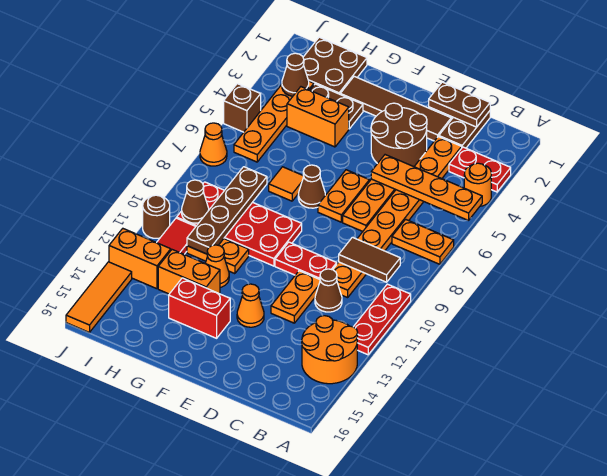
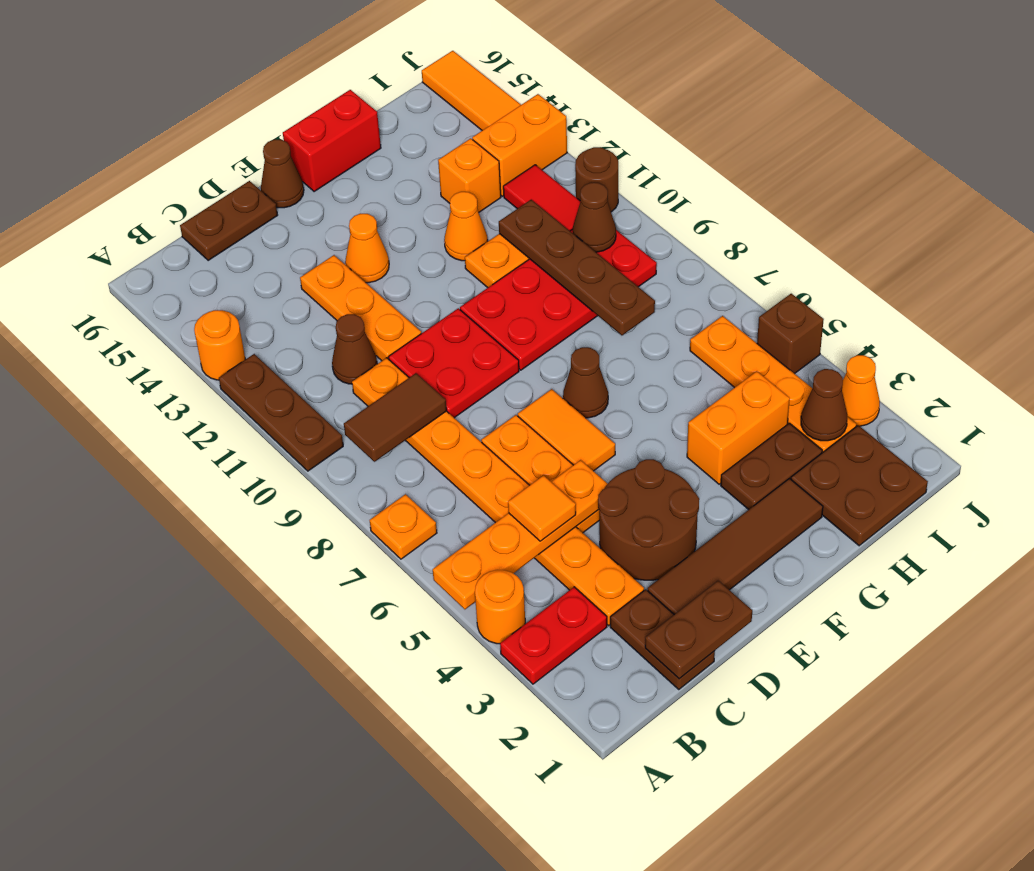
orange 1x2 plate [392,219,454,264] -> orange 1x1 plate [370,494,437,559]
red 1x3 plate [354,284,411,355] -> brown 1x3 plate [219,354,343,471]
orange 2x2 round brick [302,316,358,384] -> orange 1x1 round brick [194,310,245,380]
none -> brown 1x2 plate [180,181,278,261]
red 1x2 plate [275,242,337,279] -> red 2x2 plate [389,308,519,418]
orange 1x2 plate [271,271,320,323] -> orange 1x3 plate [300,255,421,361]
orange 1x2 plate [318,170,369,222] -> orange 1x2 tile [518,389,615,471]
none -> brown 1x1 cone [261,139,304,208]
red 1x2 brick [169,278,230,338] -> red 1x2 brick moved to [283,90,381,192]
orange 1x1 tile [269,167,304,201] -> orange 1x1 tile moved to [508,476,576,541]
orange 1x2 brick [158,250,220,294] -> orange 1x1 brick [438,138,501,213]
orange 1x1 cone [200,123,227,166] -> orange 1x1 cone moved to [842,355,880,426]

